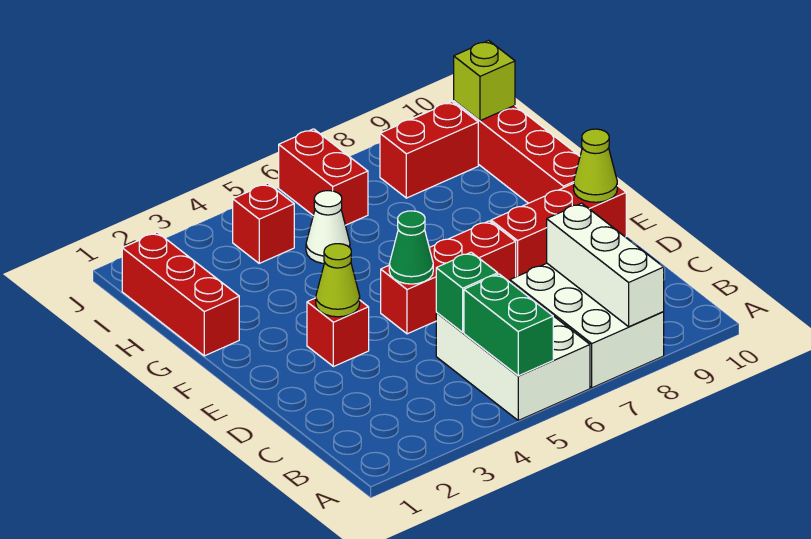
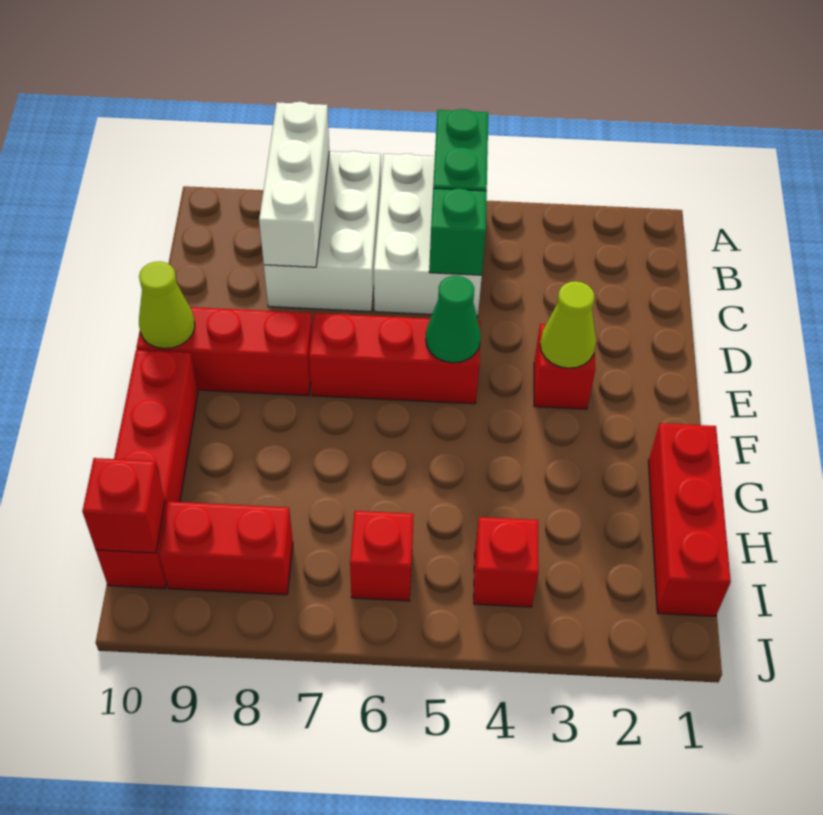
white 1x1 cone [306,191,350,263] -> none
red 1x2 brick [279,129,368,225] -> red 1x1 brick [350,511,414,601]
lime 1x1 brick [454,40,515,121] -> red 1x1 brick [82,458,165,553]

